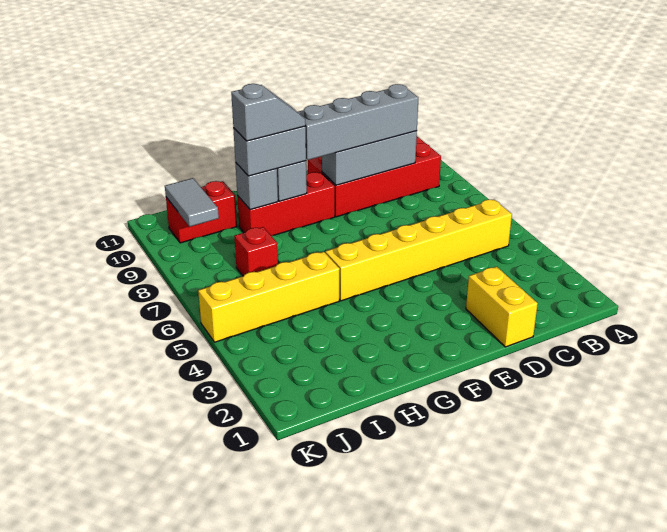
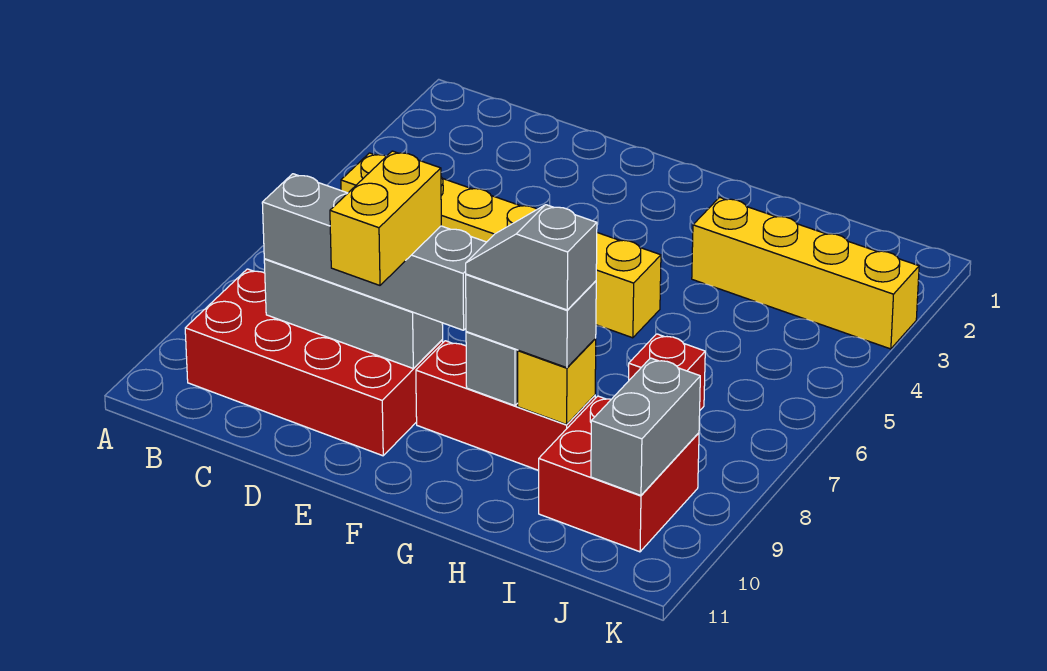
yellow 1x2 brick [466,267,538,347] -> yellow 1x2 brick moved to [330,151,441,285]
yellow 1x4 brick [198,252,340,342] -> yellow 1x4 brick moved to [692,197,919,349]
grey 1x1 brick [235,163,278,210] -> yellow 1x1 brick [518,339,596,425]
red 1x2 brick [166,181,237,243] -> red 2x2 brick [539,396,699,552]
grey 1x2 tile [165,178,219,226] -> grey 1x2 brick [591,358,700,495]

